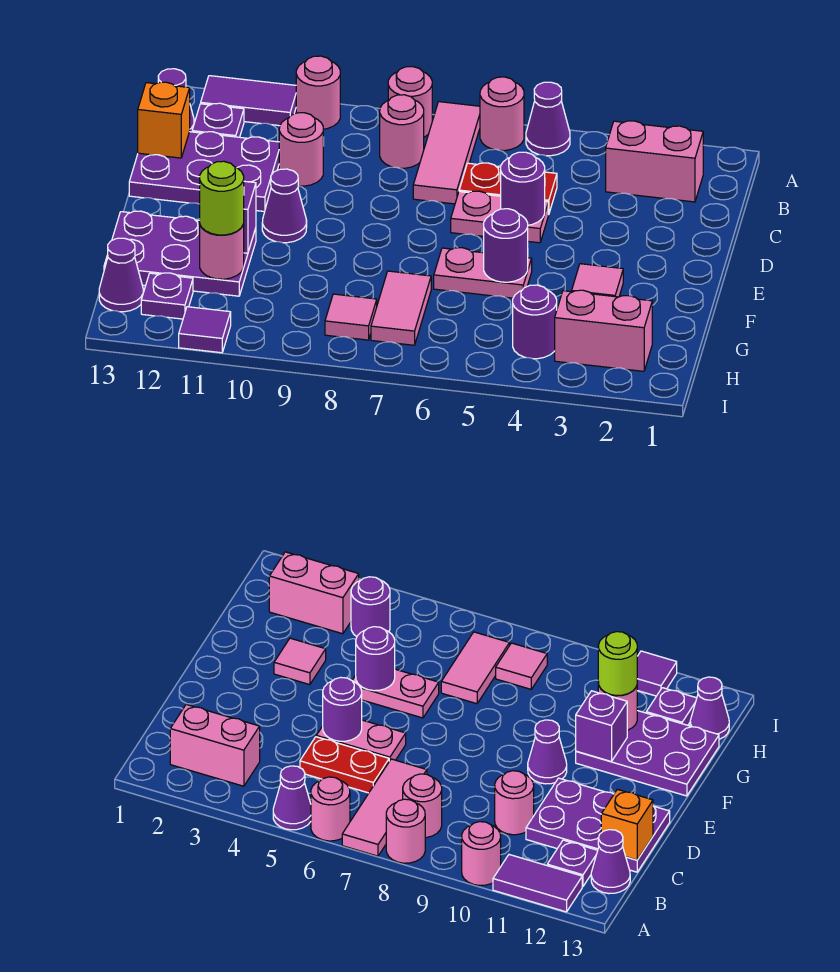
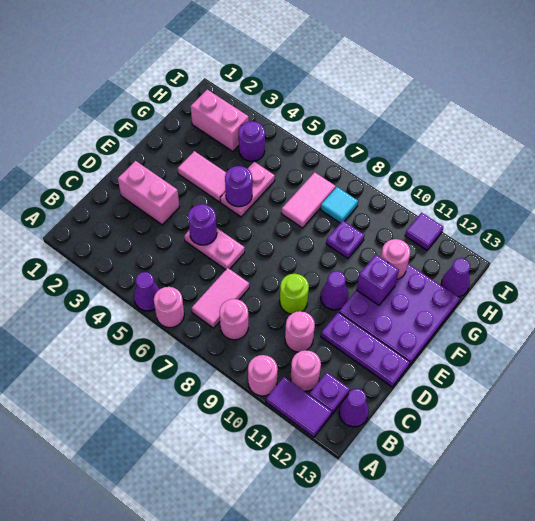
pink 1x3 tile [413,102,480,204] -> pink 1x2 tile [192,268,249,328]
pink 1x1 round brick [388,67,432,137] -> pink 1x1 round brick moved to [291,350,321,391]
pink 1x2 brick [606,121,703,202] -> pink 1x2 brick moved to [118,161,179,225]
red 1x2 plate [459,163,557,215] -> none
purple 2x3 plate [129,132,279,212] -> purple 1x3 plate [321,312,410,387]
orange 1x1 brick [138,82,190,158] -> none
pink 1x1 tile [572,264,623,297] -> pink 1x2 tile [178,151,226,202]
pink 1x2 plate [434,248,532,298] -> pink 1x2 plate turned to [220,162,275,217]
purple 2x3 plate [104,211,256,296] -> purple 3x3 plate [339,264,460,365]
lime 1x1 round brick [200,161,244,235] -> lime 1x1 round brick moved to [280,274,309,314]
pink 1x1 tile [325,294,377,340] -> cyan 1x1 tile [321,187,358,223]
purple 1x1 plate [141,273,193,319] -> purple 1x1 plate moved to [326,221,365,258]

